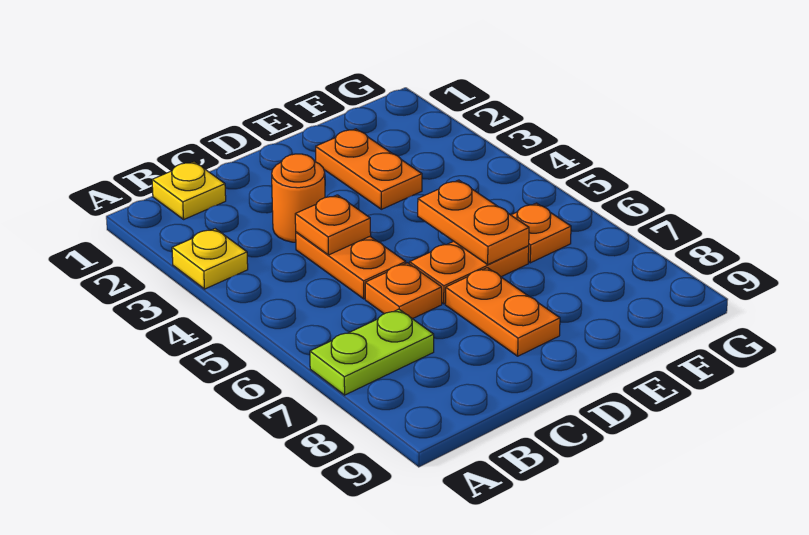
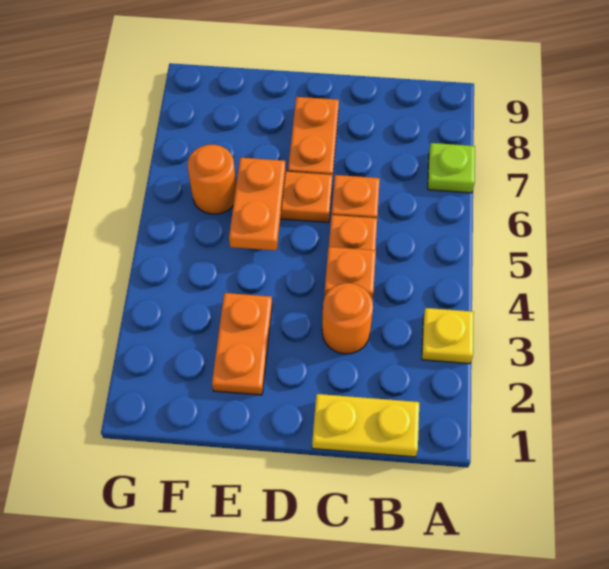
lime 1x2 plate [310,309,434,395] -> lime 1x1 plate [428,143,475,193]
yellow 1x1 plate [152,162,226,219] -> yellow 1x2 plate [312,394,419,457]
orange 1x1 plate [511,203,571,263] -> orange 1x1 round brick [188,145,236,214]

